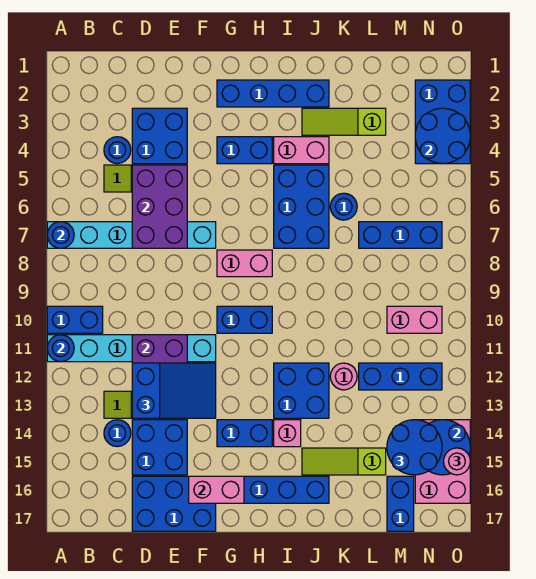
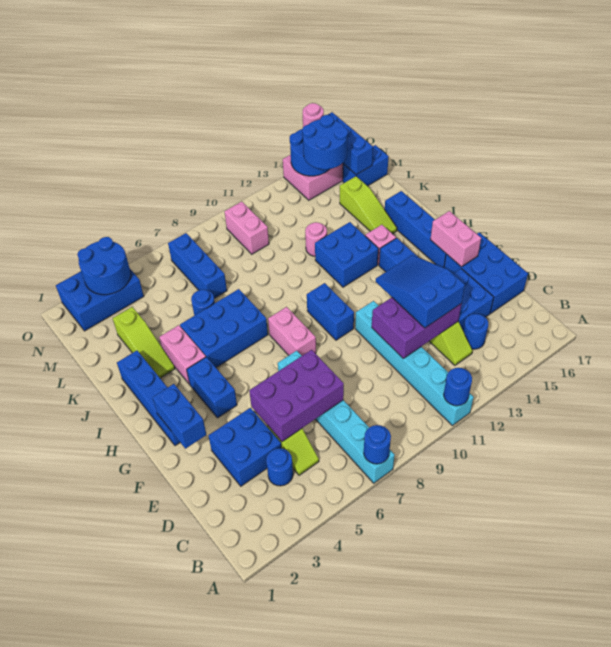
blue 1x2 brick [47,306,103,333] -> blue 1x2 brick moved to [153,384,206,449]
blue 1x3 brick [359,363,442,390] -> blue 1x3 brick moved to [328,112,373,175]

